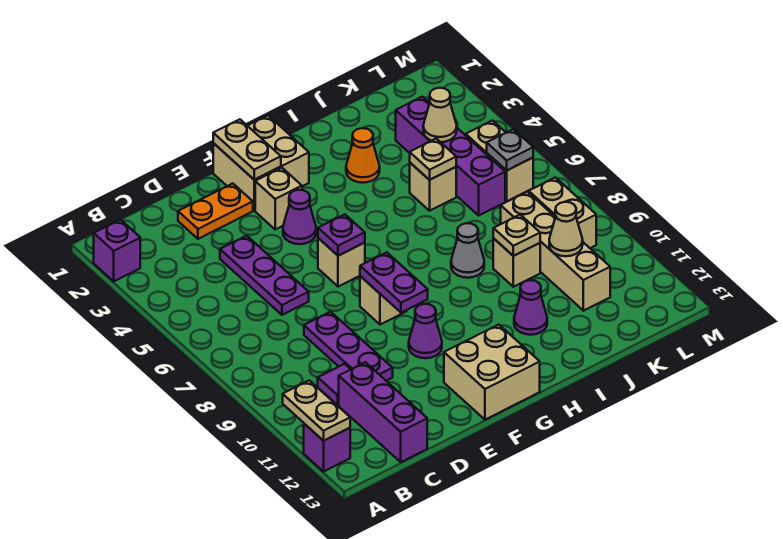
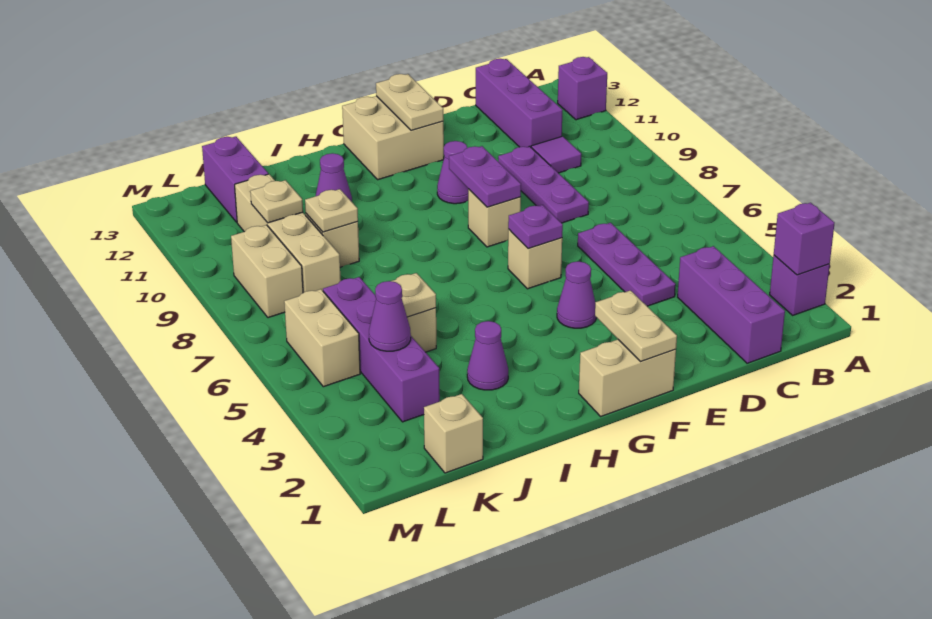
none -> purple 1x1 brick [774,203,834,275]
tan 1x2 plate [283,380,350,441] -> tan 1x2 plate moved to [376,74,443,131]
none -> purple 1x3 brick [678,246,785,363]
orange 1x2 plate [178,183,253,239] -> none
tan 2x2 brick [213,116,309,210] -> tan 1x2 brick [579,340,676,416]
tan 1x1 brick [255,168,302,229] -> tan 1x1 brick moved to [424,394,483,473]
orange 1x1 cone [346,128,380,183] -> purple 1x1 cone [467,321,508,390]
grey 1x1 cone [451,223,484,278] -> none
tan 1x1 cone [423,88,457,142] -> purple 1x1 cone [369,281,411,351]
tan 1x1 cone [549,202,583,256] -> tan 1x1 plate [250,180,303,223]
none -> purple 1x2 brick [202,137,268,222]
grey 1x1 plate [487,129,533,170] -> none

